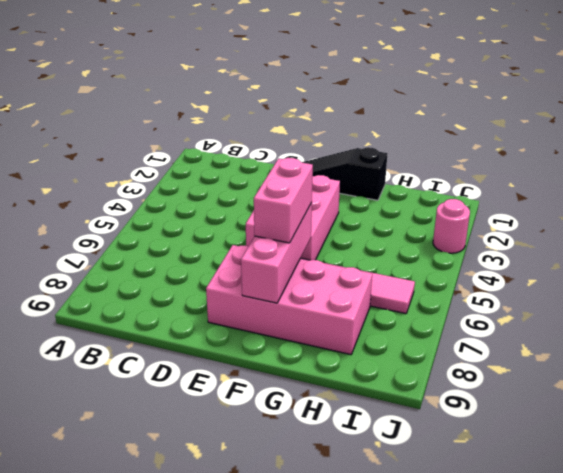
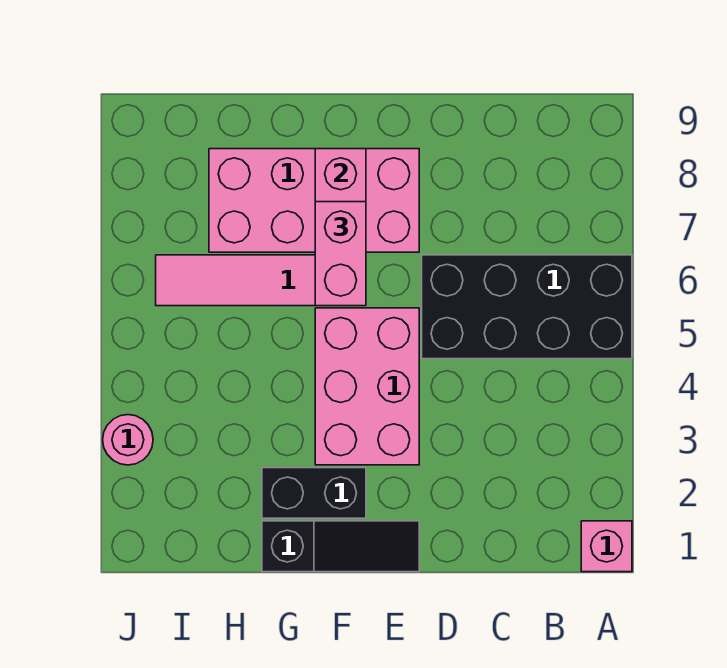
none -> pink 1x1 brick [581,521,632,572]
none -> black 2x4 brick [422,255,632,359]
none -> black 1x2 brick [262,468,366,518]

